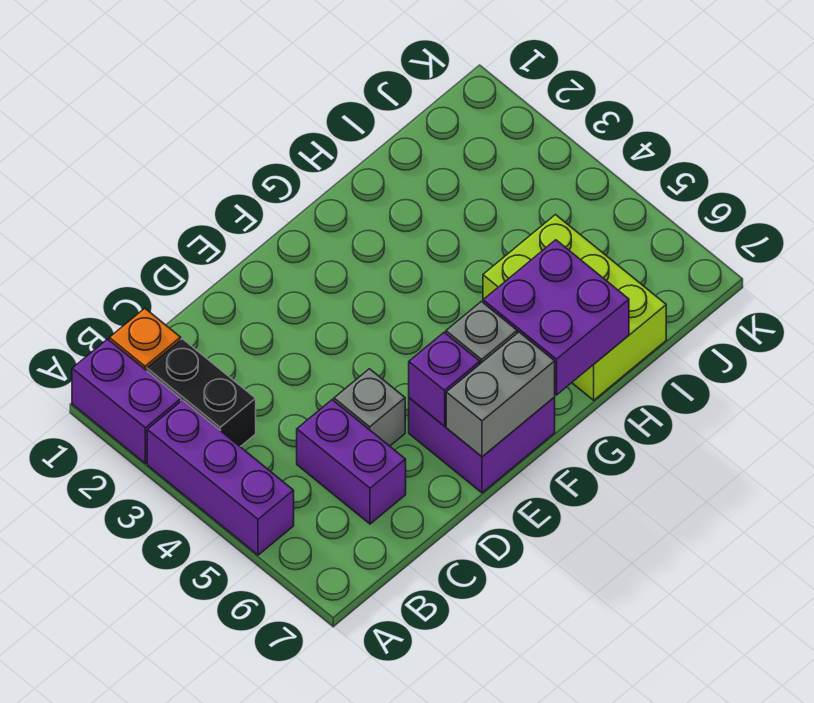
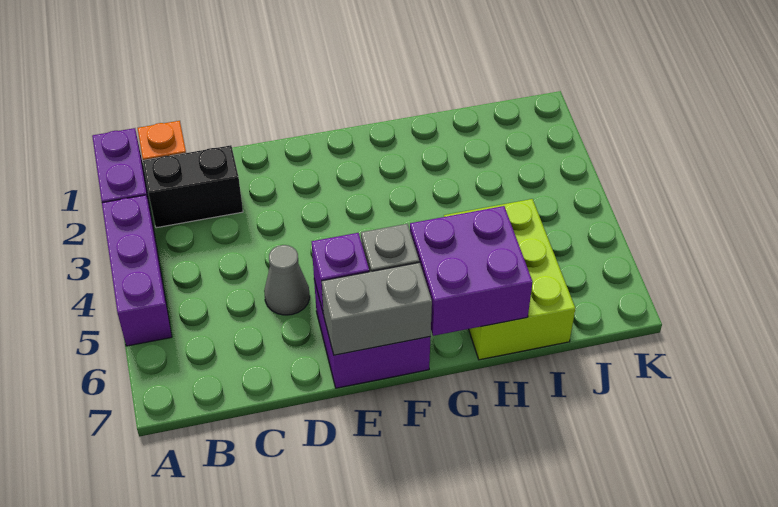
black 1x2 brick [147,339,256,447] -> black 1x2 brick turned to [143,145,243,228]
purple 1x2 brick [297,400,406,524] -> none
grey 1x1 brick [334,369,405,446] -> grey 1x1 cone [264,245,310,315]

